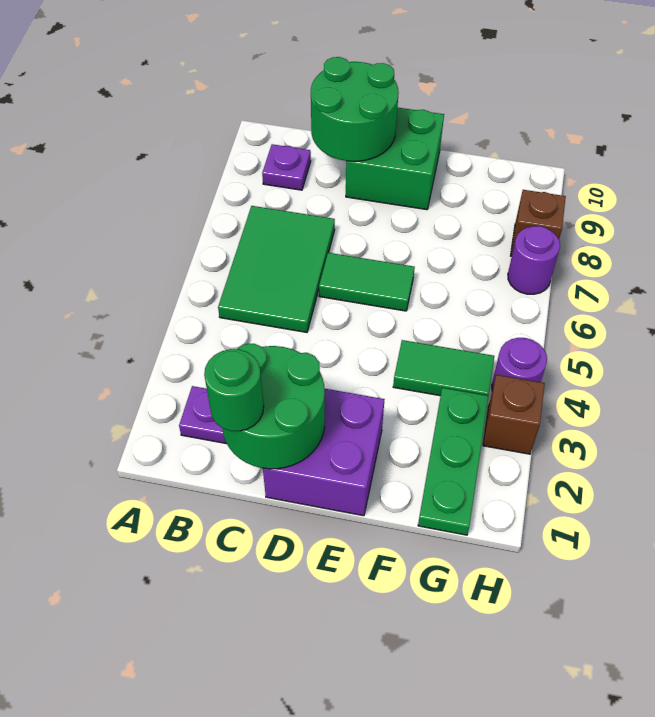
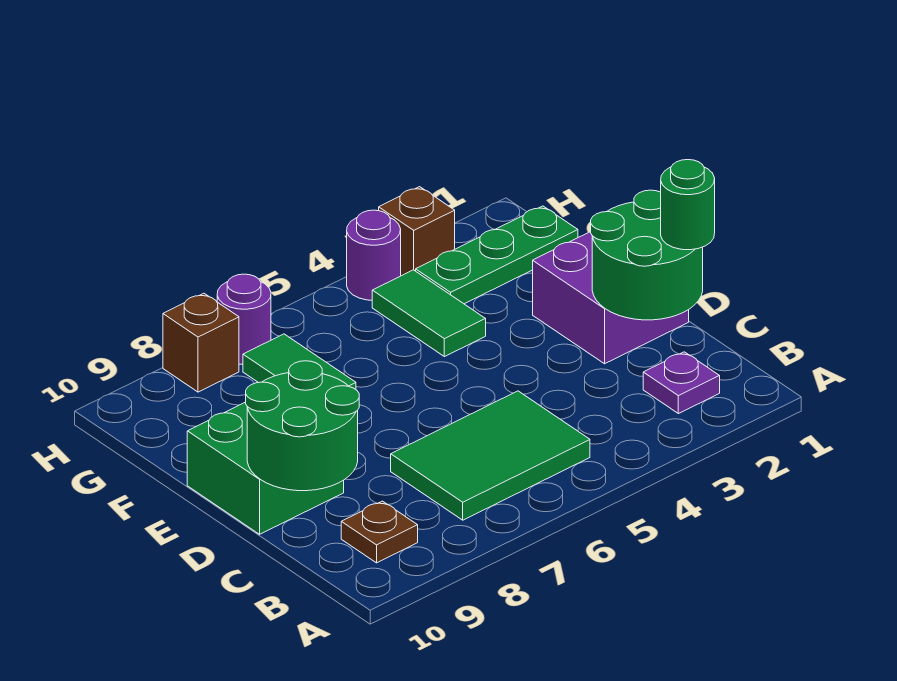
purple 1x1 plate [262,144,311,190] -> brown 1x1 plate [341,501,418,563]
green 1x2 tile [319,253,415,311] -> green 1x2 tile moved to [243,334,356,389]

